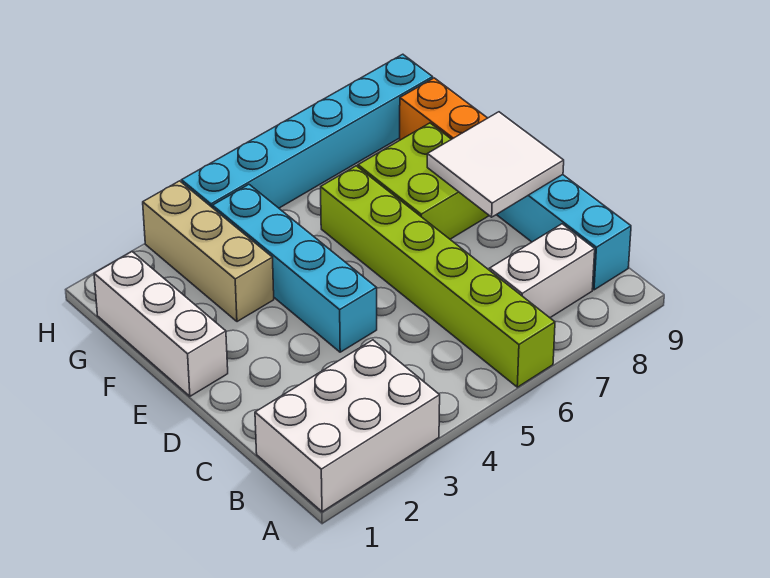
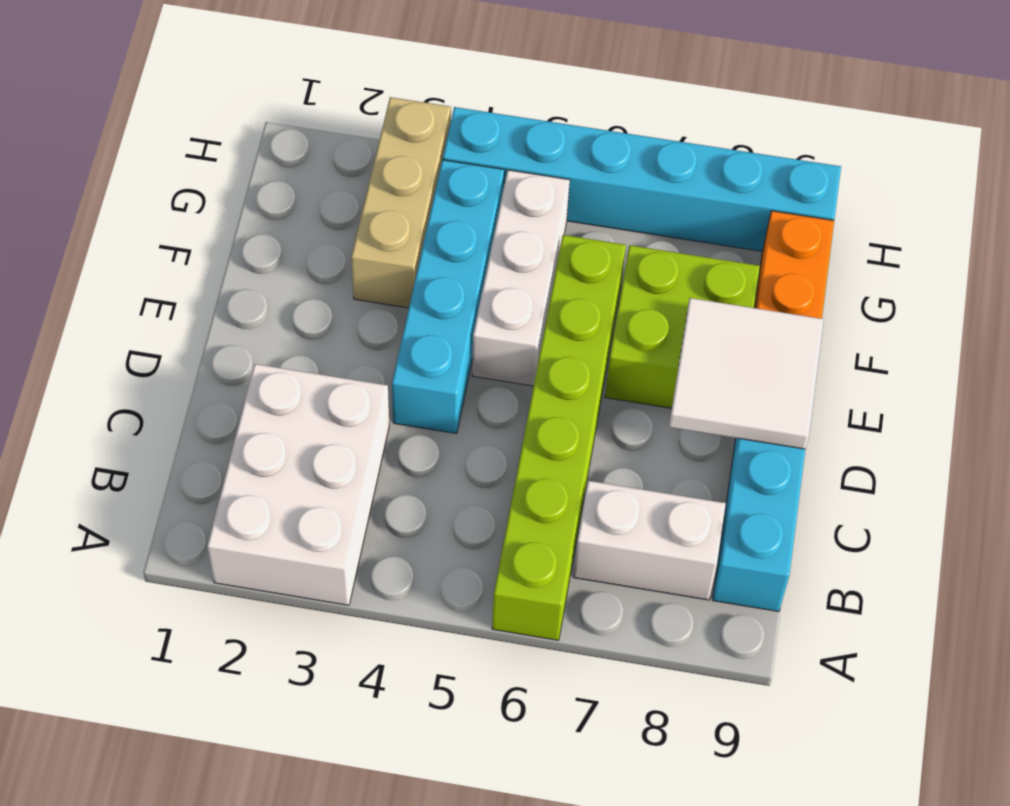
white 2x3 brick [255,340,440,512] -> white 2x3 brick turned to [207,364,389,605]
white 1x3 brick [94,252,228,396] -> white 1x3 brick moved to [472,170,570,386]

